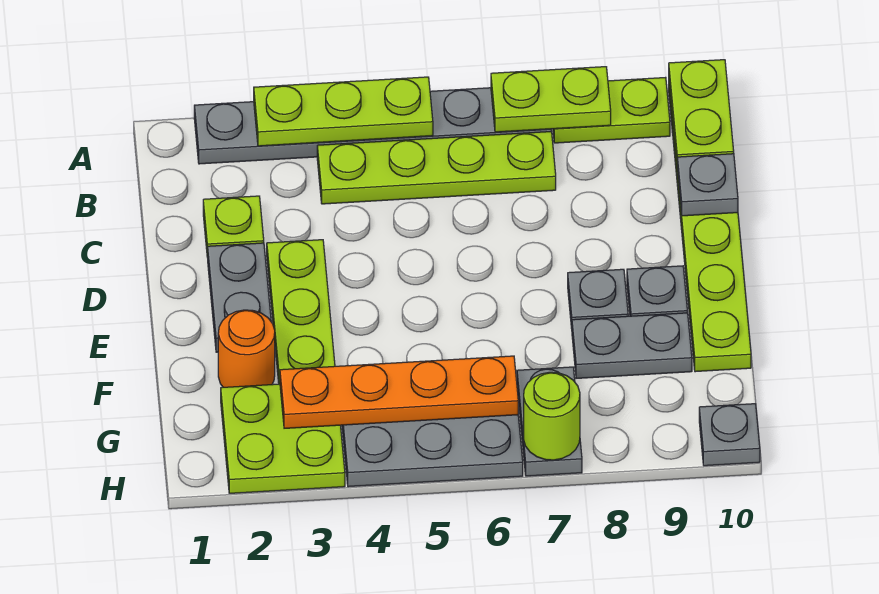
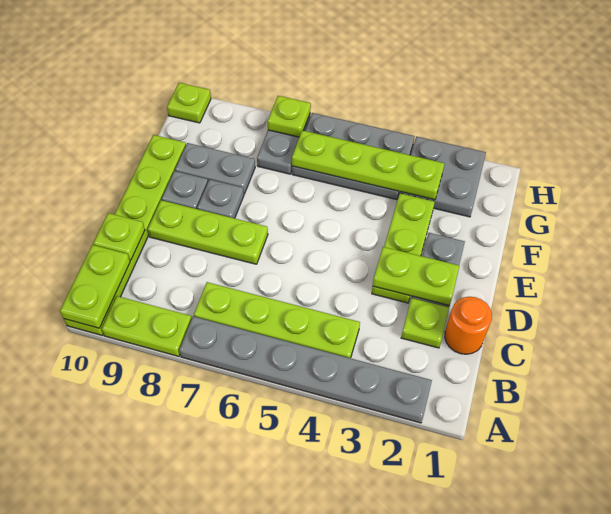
lime 1x3 plate [254,77,433,146] -> lime 1x3 plate moved to [148,200,268,264]
lime 1x2 plate [491,67,611,132] -> lime 1x2 plate moved to [373,247,459,306]
grey 1x1 plate [677,154,738,216] -> lime 1x1 plate [93,213,145,260]
orange 1x1 round brick [218,310,275,387] -> orange 1x1 round brick moved to [445,297,492,354]
lime 2x2 plate [221,384,345,493] -> grey 2x2 plate [400,136,486,217]
orange 1x4 plate [280,356,518,428] -> lime 1x4 plate [292,130,445,200]
lime 1x1 round brick [524,372,580,460] -> lime 1x1 plate [267,96,311,137]
grey 1x1 plate [699,404,760,466] -> lime 1x1 plate [167,83,211,123]

